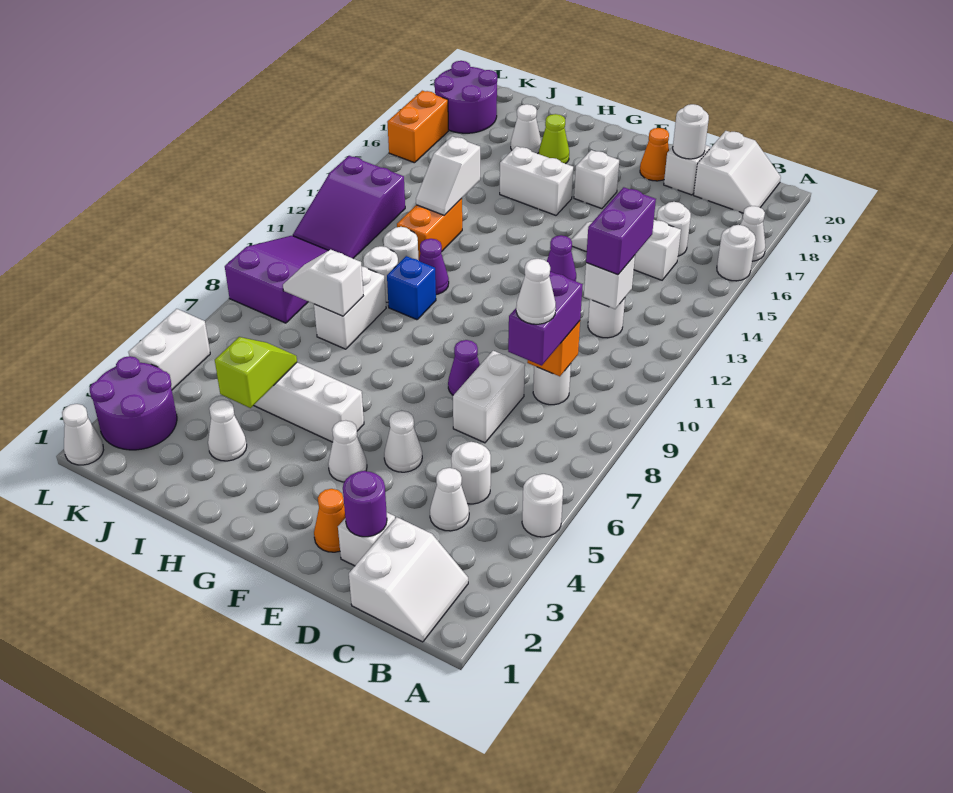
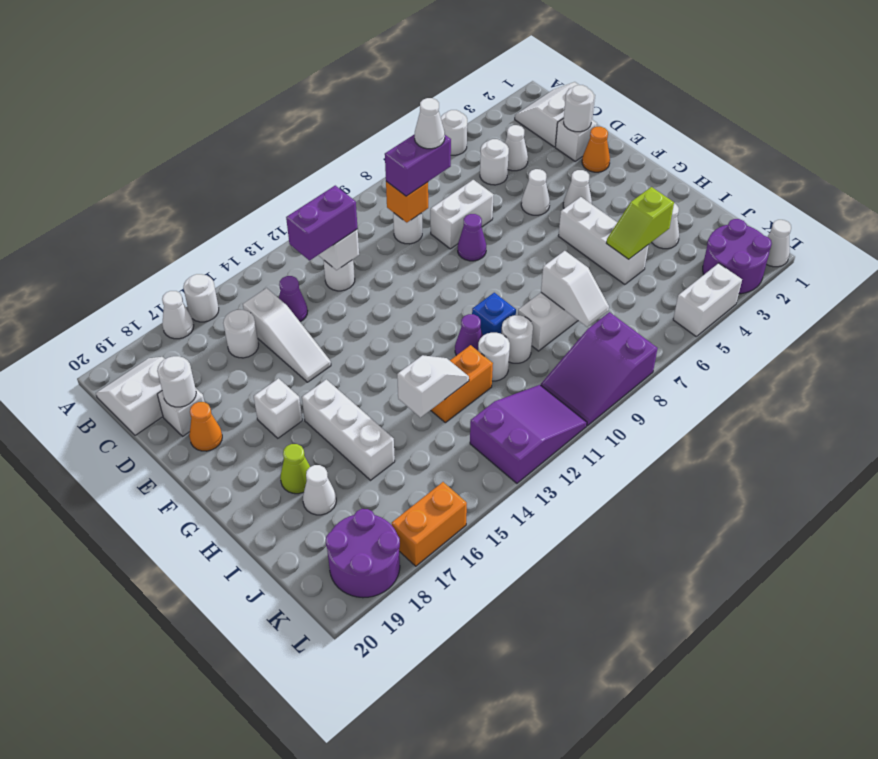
purple 1x1 round brick [343,471,387,537] -> white 1x1 round brick [564,85,594,132]
purple 1x1 cone [547,235,576,281] -> purple 1x1 cone moved to [279,276,308,322]
white 1x2 brick [500,146,573,215] -> white 1x3 brick [302,379,395,480]

